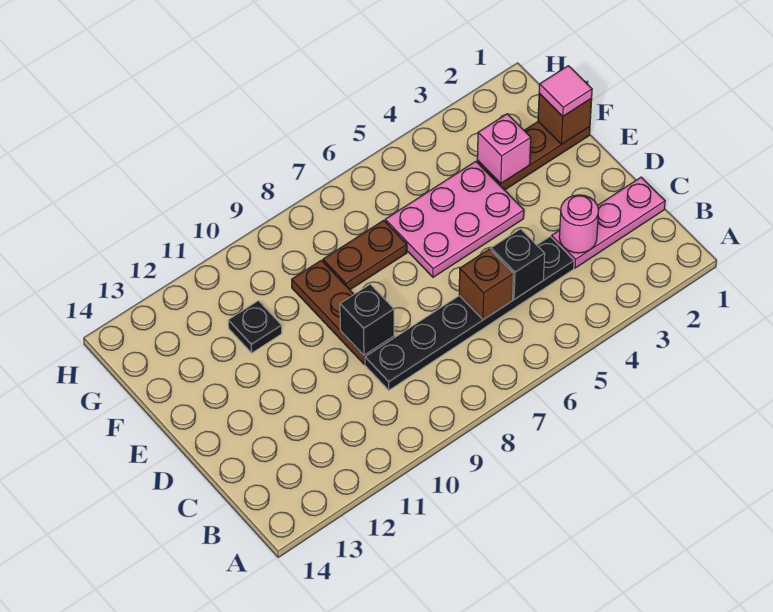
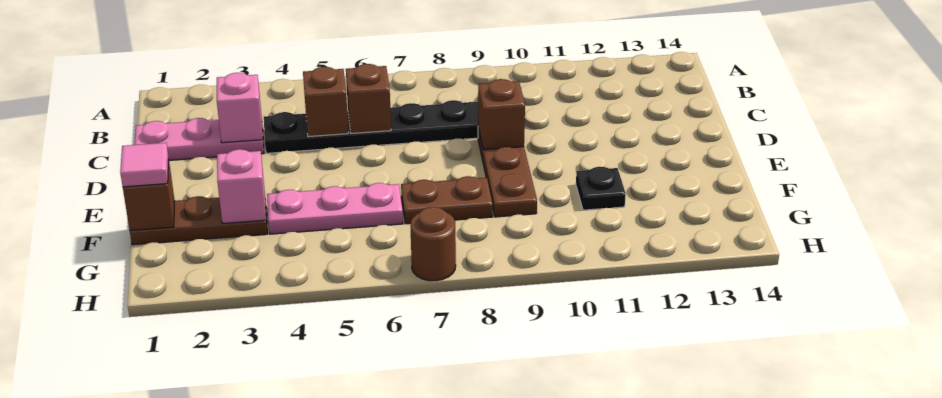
pink 1x1 round brick [559,195,599,253] -> pink 1x1 brick [217,73,263,143]
black 1x1 brick [491,229,545,299] -> brown 1x1 brick [303,67,348,137]
black 1x1 brick [340,284,394,355] -> brown 1x1 brick [478,79,525,150]
pink 2x3 plate [385,161,524,277] -> pink 1x3 plate [267,183,403,234]
none -> brown 1x1 round brick [410,207,456,281]

